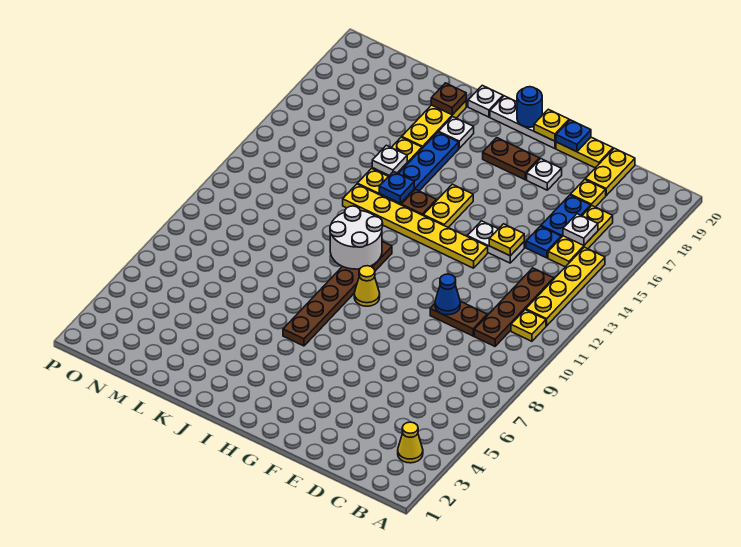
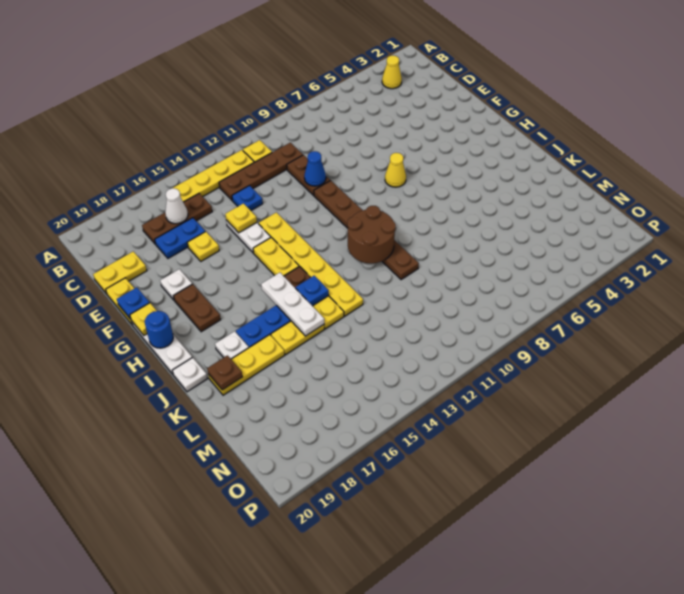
yellow 1x3 plate [548,206,613,267] -> brown 1x3 plate [142,193,212,244]
white 1x1 plate [563,214,598,245] -> white 1x1 cone [165,188,188,224]
blue 1x1 plate [526,226,561,258] -> blue 1x1 plate moved to [232,186,263,210]
yellow 1x1 plate [571,179,606,207] -> yellow 1x1 plate moved to [187,232,219,261]
yellow 1x1 cone [354,266,380,306] -> yellow 1x1 cone moved to [385,153,406,187]
yellow 1x2 plate [423,184,473,228] -> yellow 1x2 plate turned to [253,237,299,276]
brown 1x6 plate [283,242,392,346] -> brown 1x6 plate turned to [314,180,419,280]
white 2x2 round brick [330,206,383,269] -> brown 2x2 round brick [347,206,396,263]
white 1x1 plate [372,145,407,176] -> white 1x3 plate [261,273,324,336]

